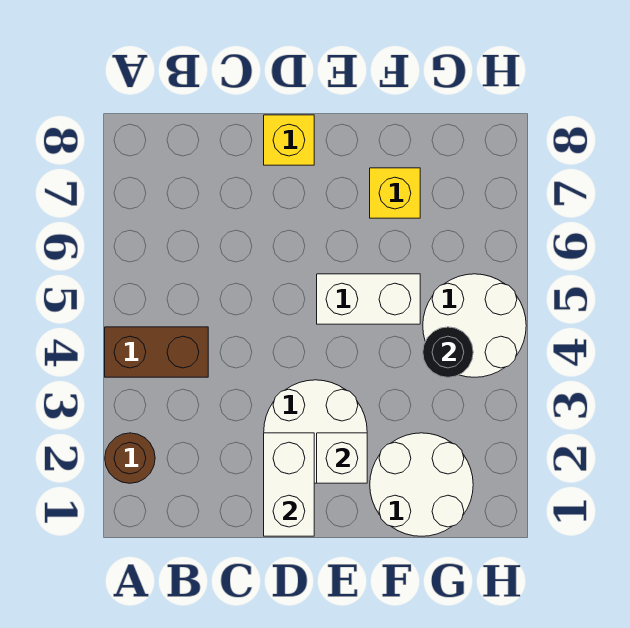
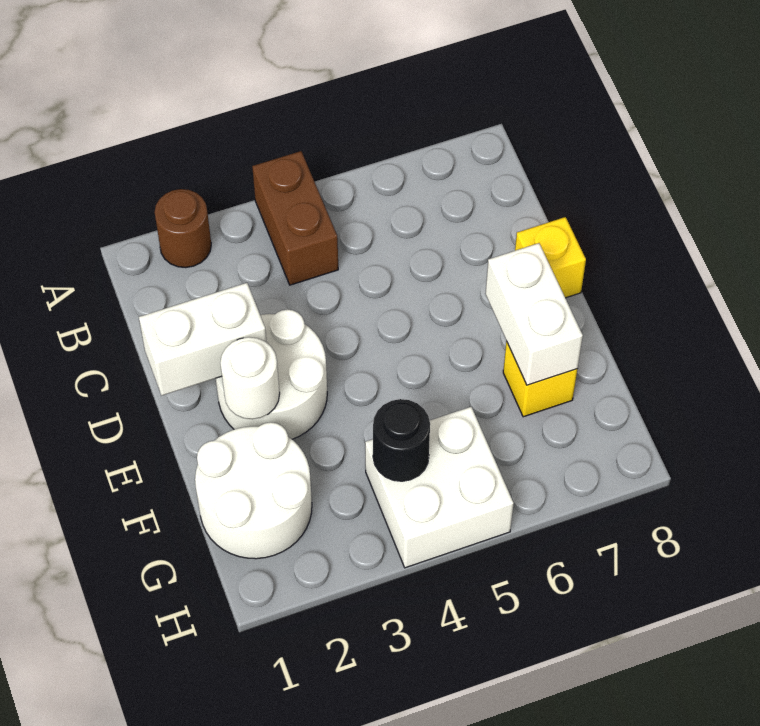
white 1x1 brick [317,433,367,483] -> white 1x1 round brick [220,337,280,419]
white 1x2 brick [317,274,420,324] -> white 1x2 brick moved to [485,243,583,385]
white 2x2 round brick [423,274,526,377] -> white 2x2 brick [365,407,514,568]

